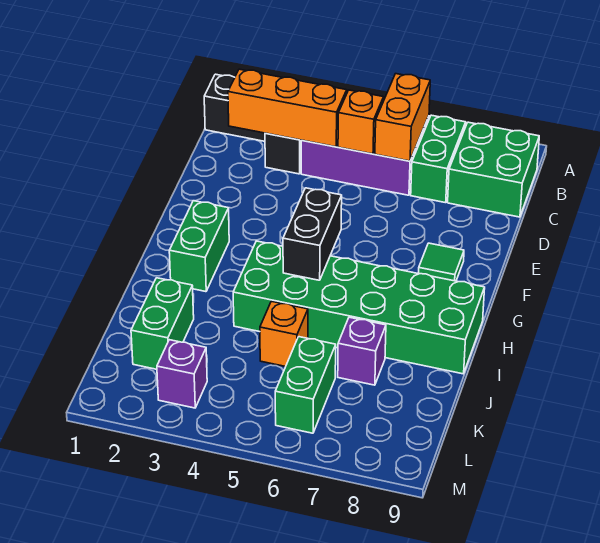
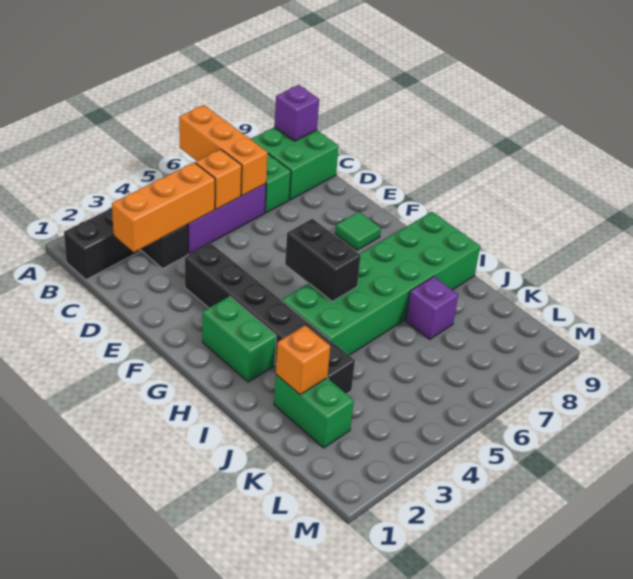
orange 1x2 brick [375,74,430,161] -> orange 1x3 brick [179,105,268,196]
none -> black 1x6 brick [185,244,355,394]
orange 1x1 brick [260,301,308,367] -> orange 1x1 brick moved to [276,325,330,395]
green 1x2 brick [275,337,336,433] -> none
purple 1x1 brick [157,340,207,408] -> purple 1x1 brick moved to [274,85,319,141]

